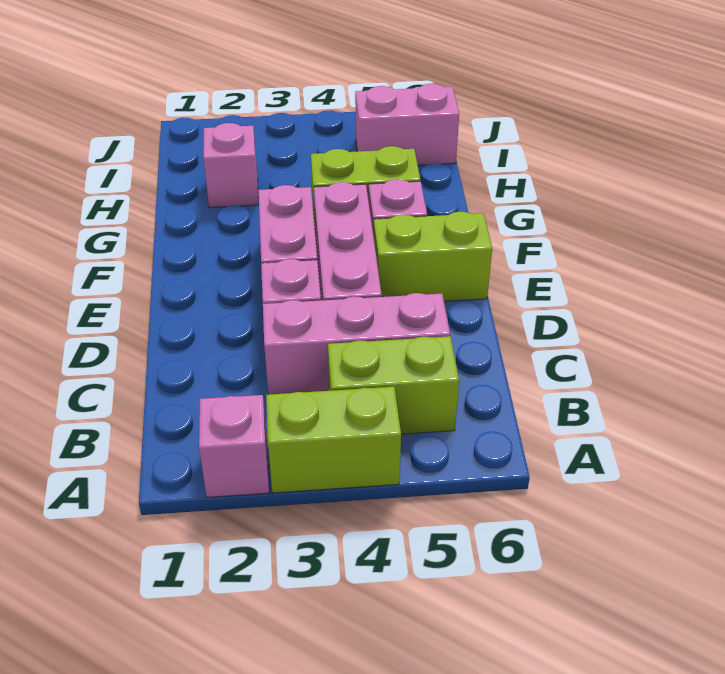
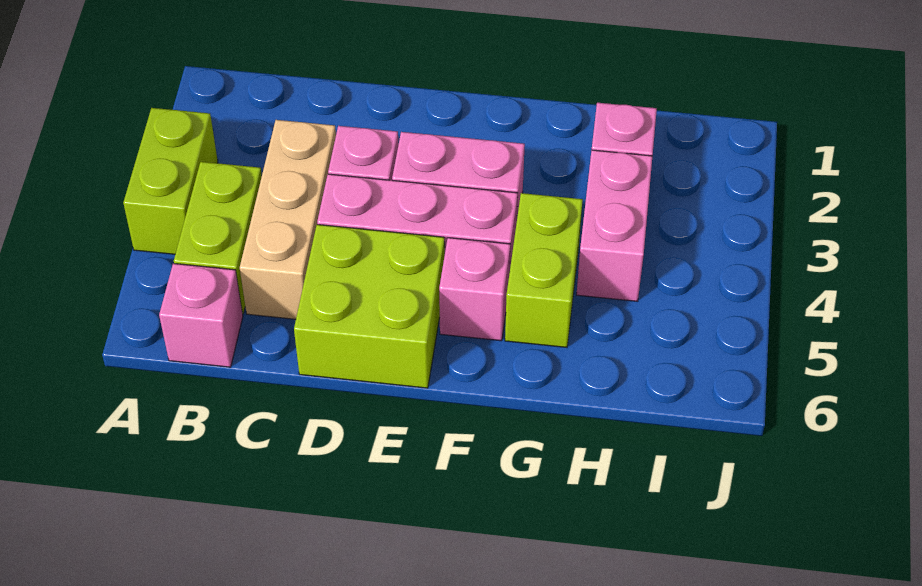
pink 1x1 brick [199,395,269,497] -> pink 1x1 brick moved to [159,263,243,367]
pink 1x3 brick [263,293,450,394] -> tan 1x3 brick [240,120,336,319]
lime 1x2 brick [374,212,492,301] -> lime 2x2 brick [294,225,445,388]
pink 1x2 brick [355,84,459,165] -> pink 1x2 brick moved to [577,150,652,301]

